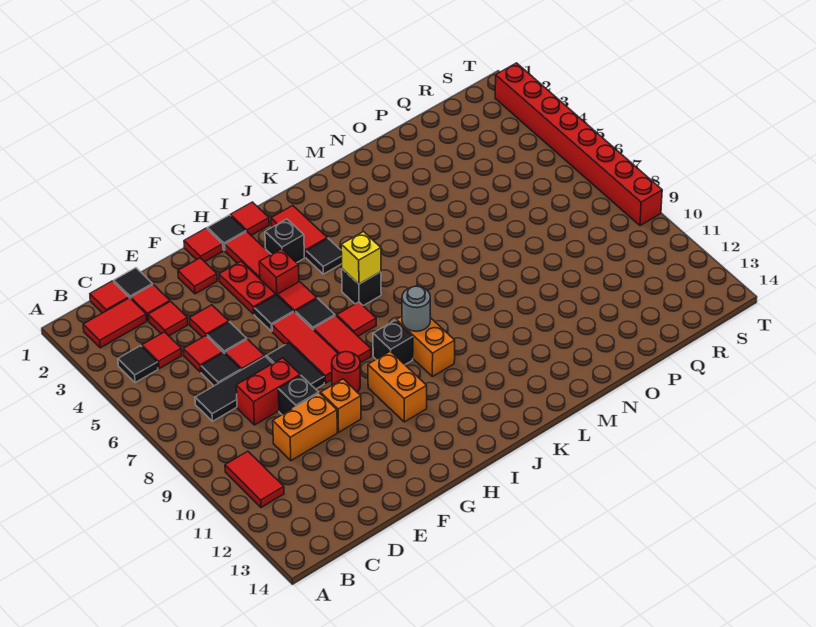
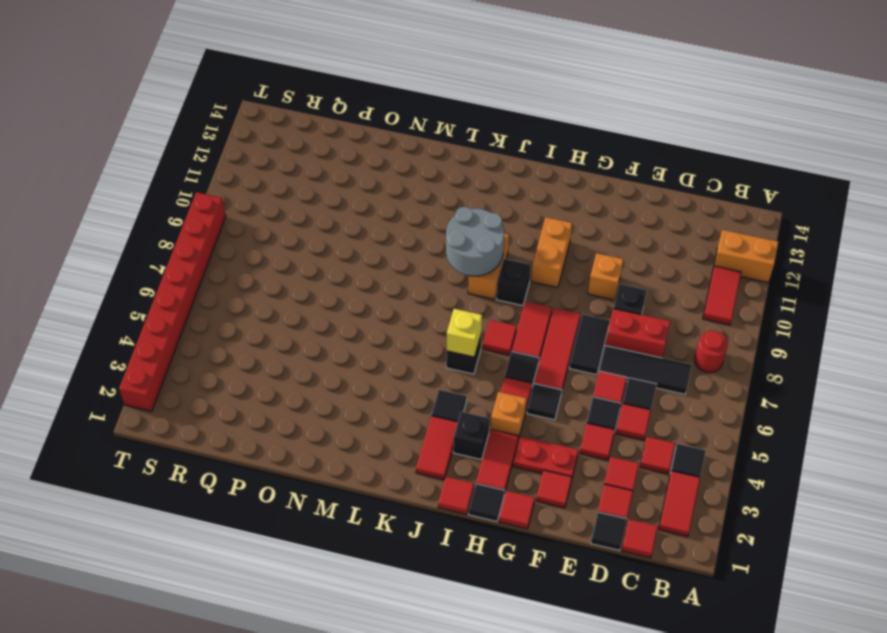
red 1x2 tile [83,298,147,348] -> red 1x2 tile turned to [659,471,700,537]
orange 1x2 brick [273,393,337,461] -> orange 1x2 brick moved to [714,230,778,282]
red 1x2 plate [219,262,276,314] -> red 1x2 plate turned to [513,436,578,477]
red 1x1 round brick [332,352,360,392] -> red 1x1 round brick moved to [695,331,728,373]
red 1x1 brick [259,249,299,296] -> orange 1x1 brick [491,392,527,439]
grey 1x1 round brick [402,286,430,331] -> grey 2x2 round brick [446,207,504,276]

